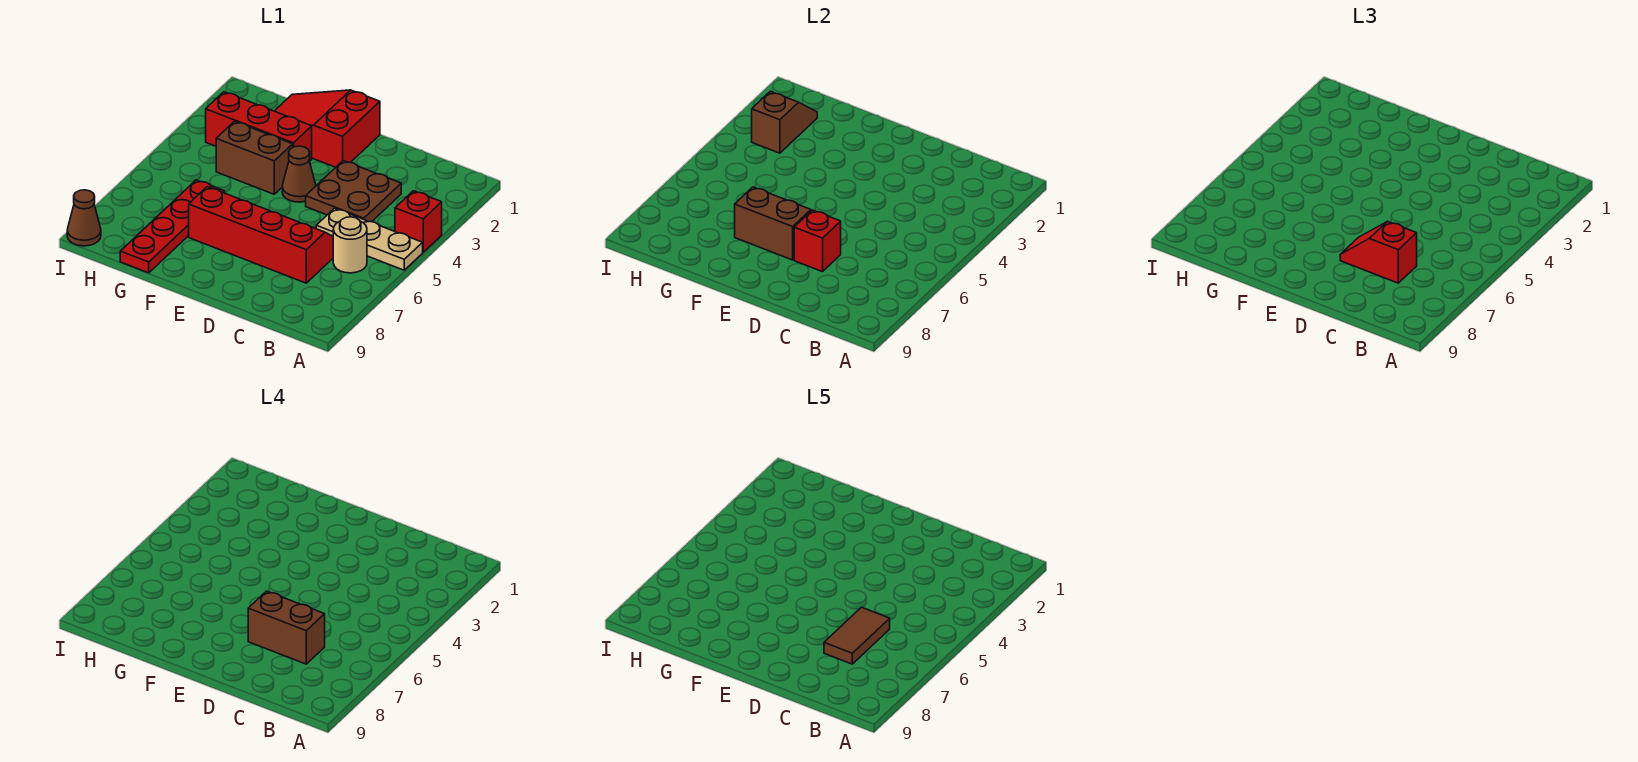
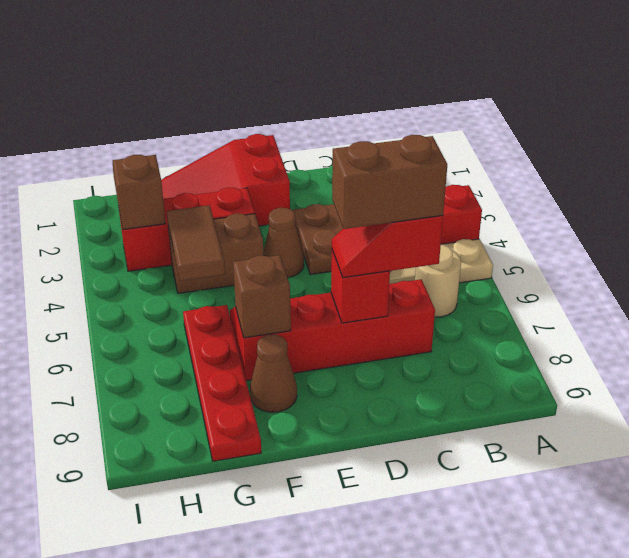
brown 1x2 tile [824,607,890,664] -> brown 1x2 tile moved to [167,205,225,281]
brown 1x2 brick [735,187,811,260] -> brown 1x1 brick [233,255,291,338]
brown 1x1 cone [67,190,101,246] -> brown 1x1 cone moved to [250,334,297,412]

